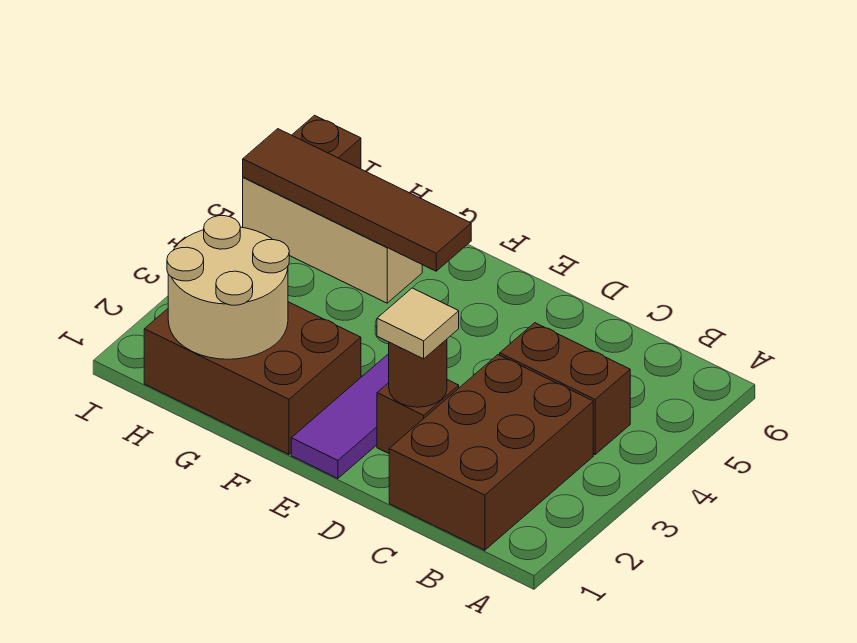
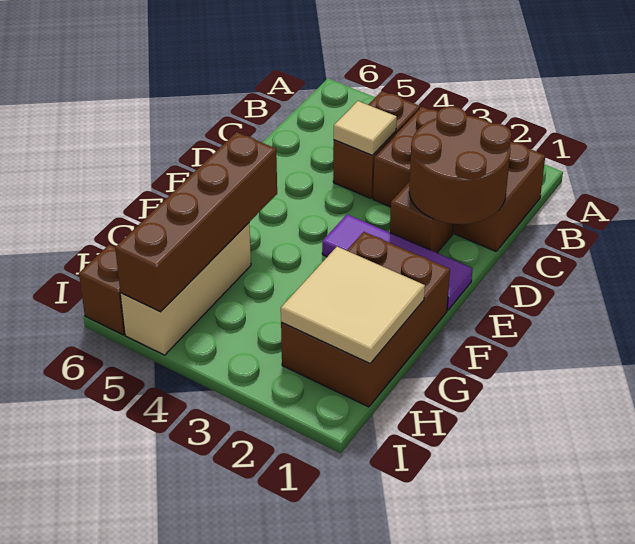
brown 1x1 round brick [389,339,447,407] -> brown 2x2 round brick [409,106,511,224]
tan 1x1 tile [377,288,459,359] -> tan 1x1 tile moved to [334,101,397,155]
brown 1x4 tile [243,129,471,271] -> brown 1x4 brick [115,132,277,312]
tan 2x2 round brick [167,216,289,359] -> tan 2x2 tile [281,247,425,364]

